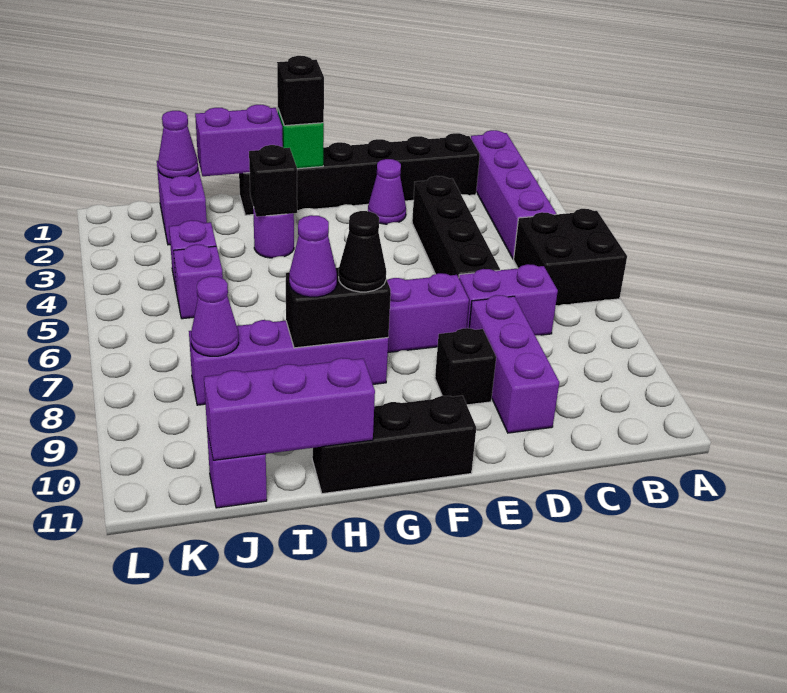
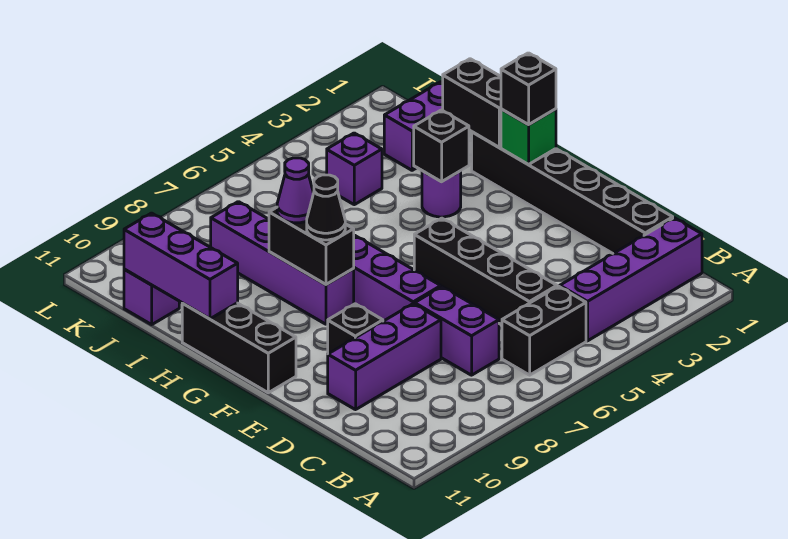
black 2x2 brick [514,209,627,306] -> black 1x2 brick [502,286,586,375]
black 1x4 brick [412,176,500,278] -> black 1x4 brick turned to [414,218,557,325]
purple 1x1 cone [368,159,406,224] -> none
purple 1x2 brick [195,105,283,176] -> black 1x2 brick [443,59,501,147]
purple 1x1 cone [158,111,198,178] -> none
purple 1x1 brick [174,245,223,319] -> none
purple 1x1 cone [191,276,239,356] -> none

